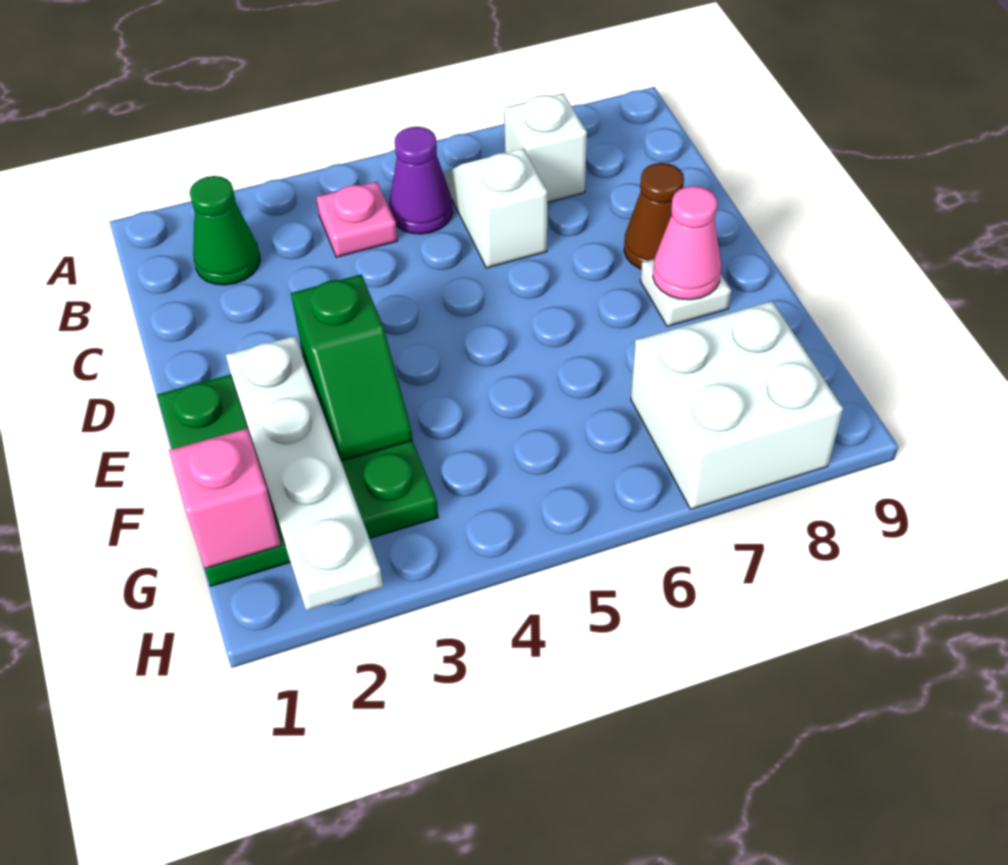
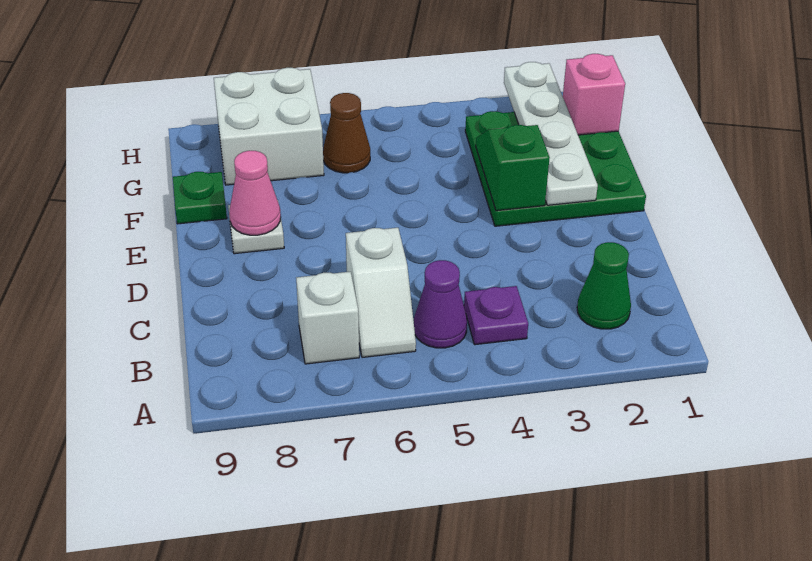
pink 1x1 plate [316,182,398,257] -> purple 1x1 plate [464,286,528,345]
brown 1x1 cone [624,163,684,269] -> brown 1x1 cone moved to [323,93,370,173]
none -> green 1x1 plate [173,172,227,224]

